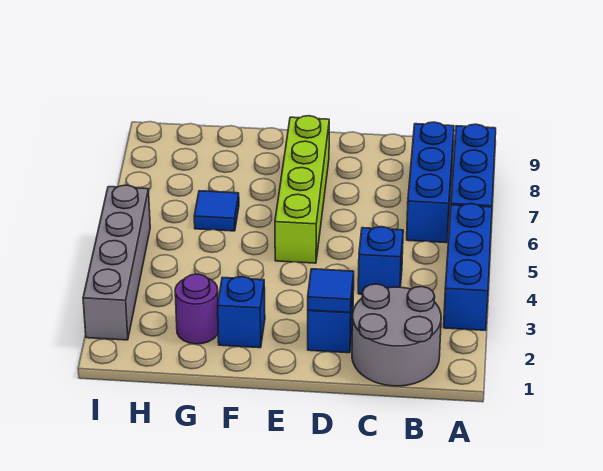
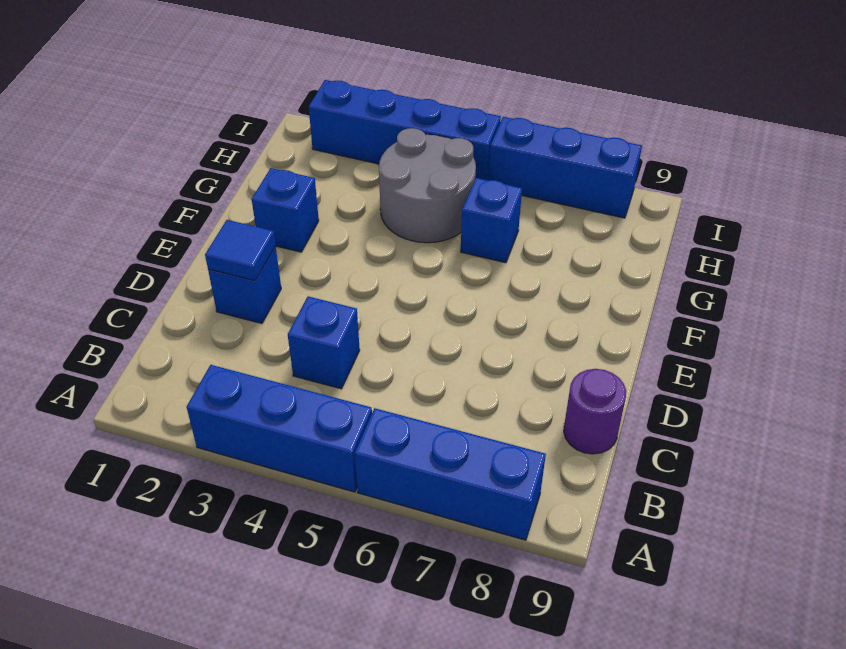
grey 2x2 round brick [352,284,441,386] -> grey 2x2 round brick moved to [379,128,476,243]
blue 1x3 brick [407,122,454,243] -> blue 1x3 brick moved to [488,117,642,218]
lime 1x4 brick [275,116,329,263] -> none
purple 1x1 round brick [175,274,218,344] -> purple 1x1 round brick moved to [564,369,626,454]
blue 1x1 tile [194,191,239,231] -> blue 1x1 brick [461,178,522,263]
grey 1x4 brick [83,185,150,340] -> blue 1x4 brick [309,80,501,180]

